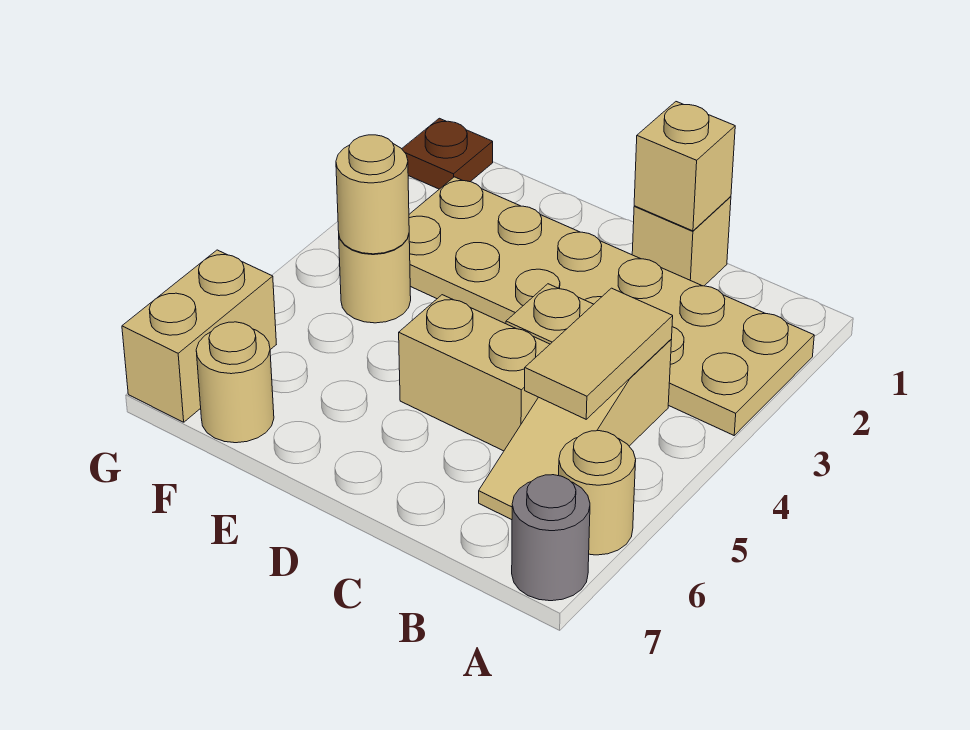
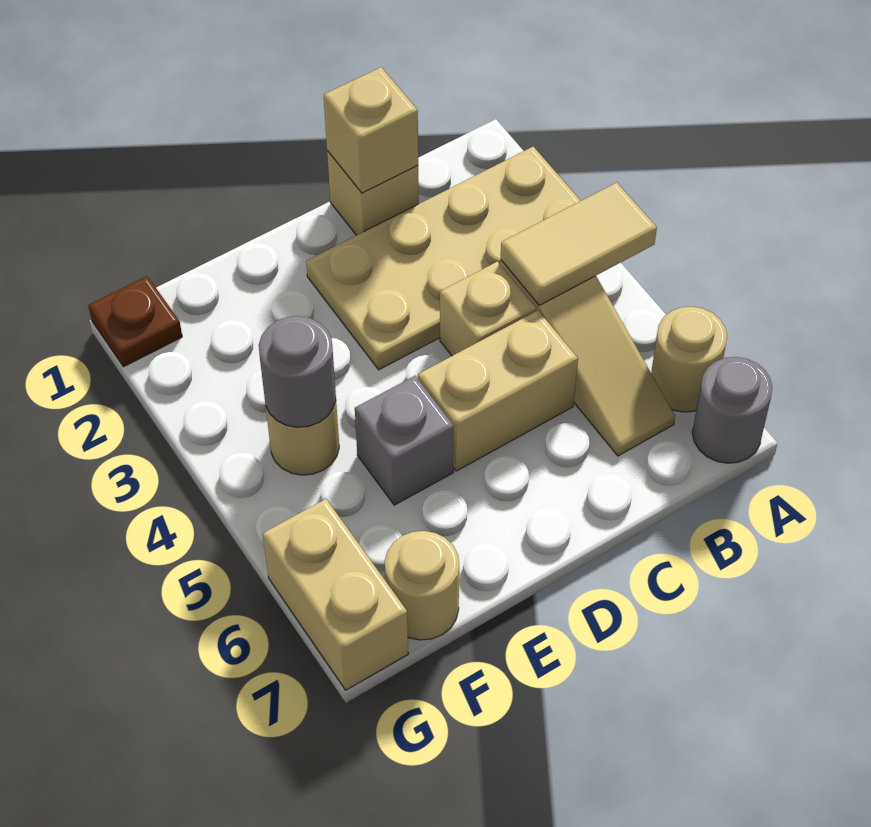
tan 2x6 plate [409,177,814,435] -> tan 2x4 plate [306,147,581,370]
tan 1x2 tile [525,288,673,419] -> tan 1x2 tile turned to [501,183,657,305]
none -> grey 1x1 brick [355,376,454,505]
tan 1x1 round brick [336,135,409,254] -> grey 1x1 round brick [259,316,336,427]

